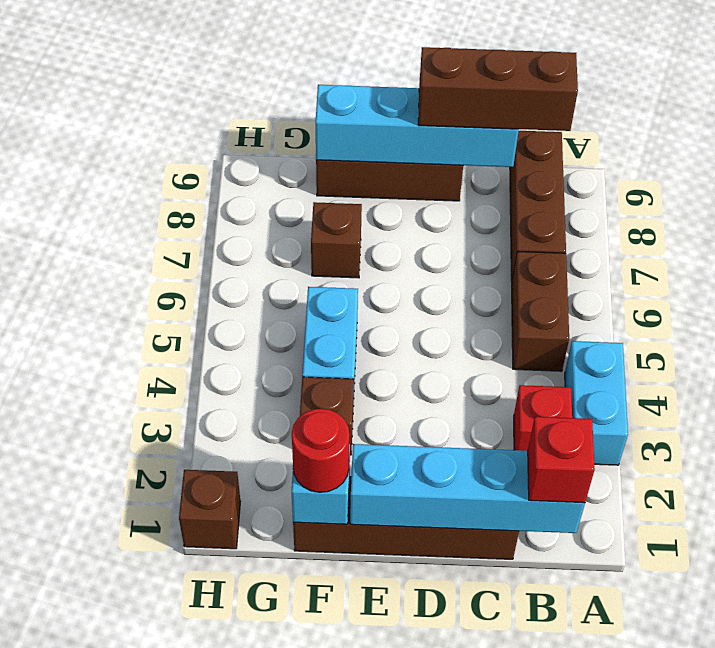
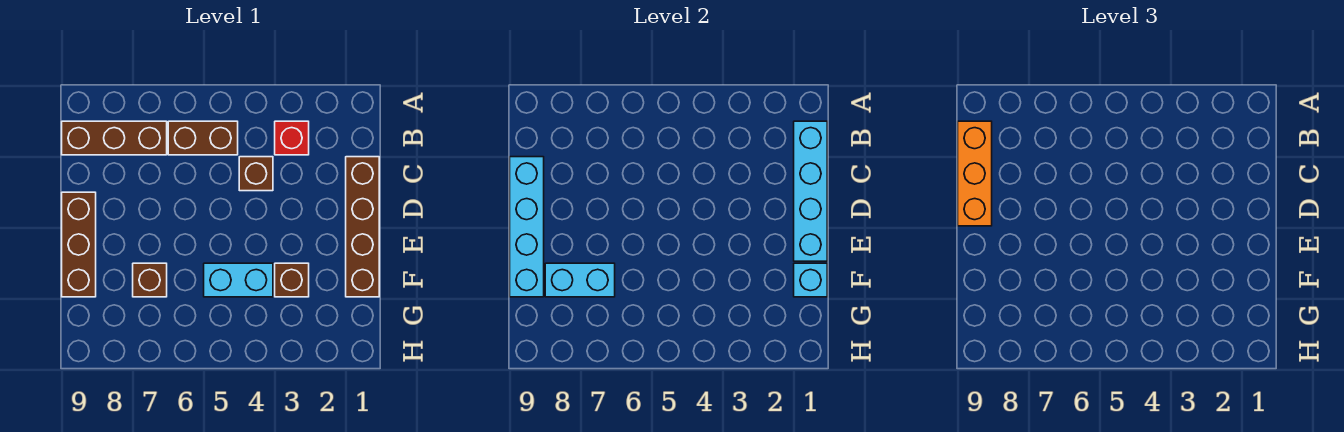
cyan 1x2 brick [565,341,628,465] -> cyan 1x2 brick moved to [545,263,615,297]
red 1x1 brick [528,417,595,503] -> none
brown 1x3 brick [418,47,578,131] -> orange 1x3 brick [958,121,992,226]
red 1x1 round brick [292,409,350,492] -> none
brown 1x1 brick [179,470,241,549] -> brown 1x1 brick moved to [239,157,273,191]

